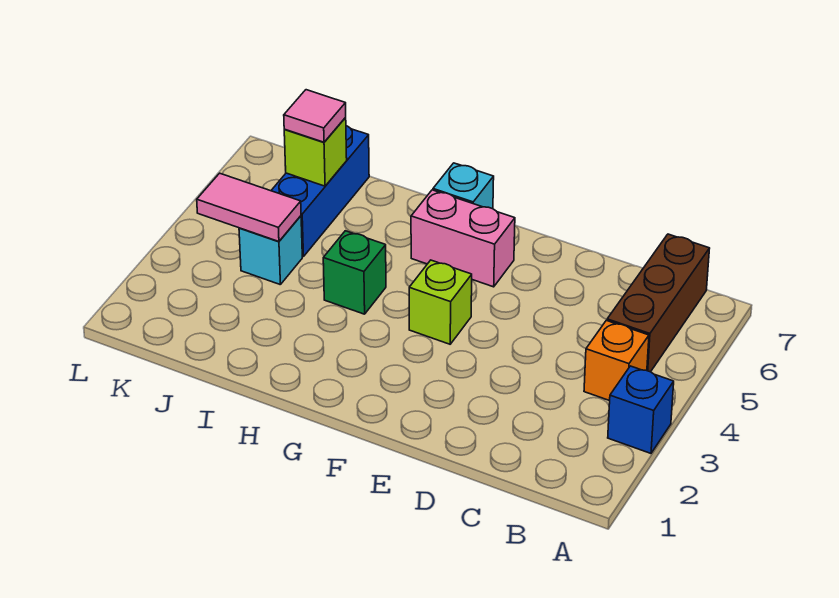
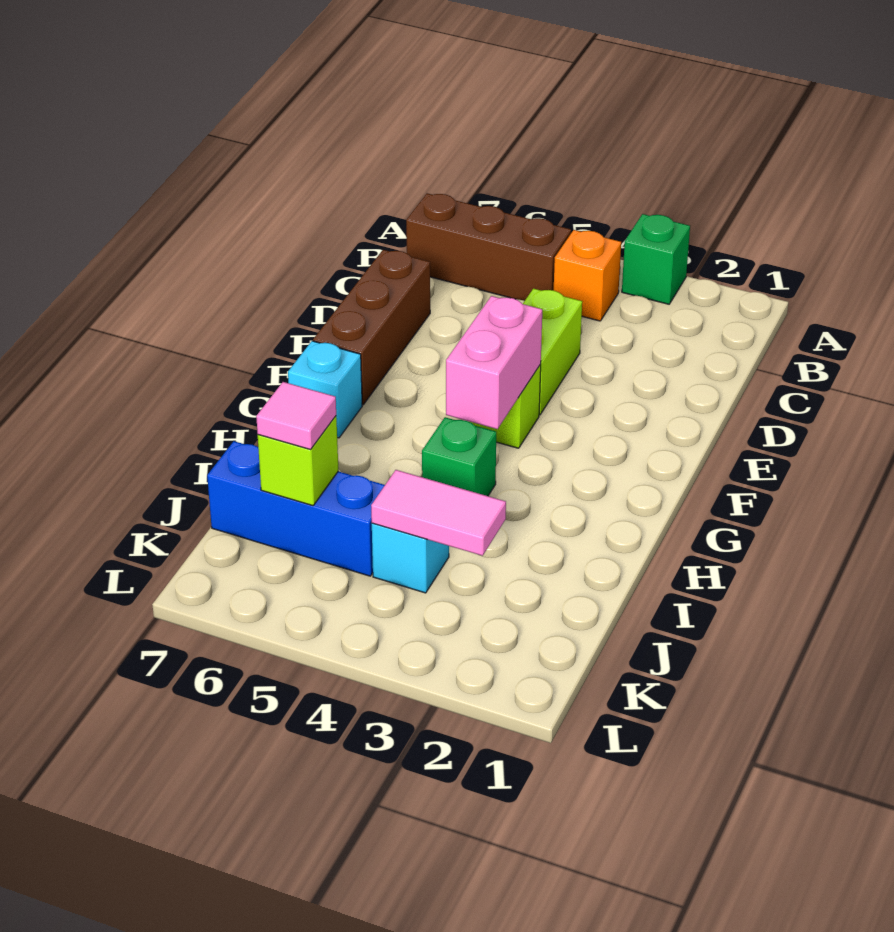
blue 1x1 brick [608,366,674,453] -> green 1x1 brick [622,214,690,304]
none -> lime 1x2 brick [523,289,582,415]
none -> brown 1x3 brick [313,250,430,405]
pink 1x2 brick [411,190,515,287] -> pink 1x2 brick moved to [446,296,542,429]
pink 1x2 tile [197,173,301,242] -> pink 1x2 tile turned to [371,470,506,556]

